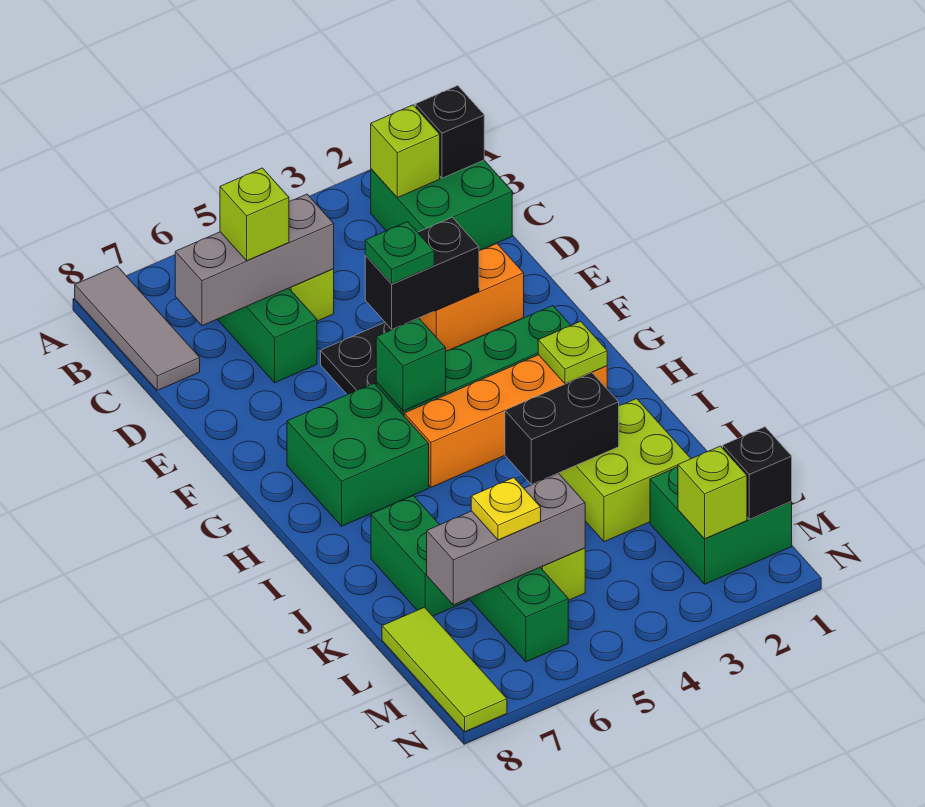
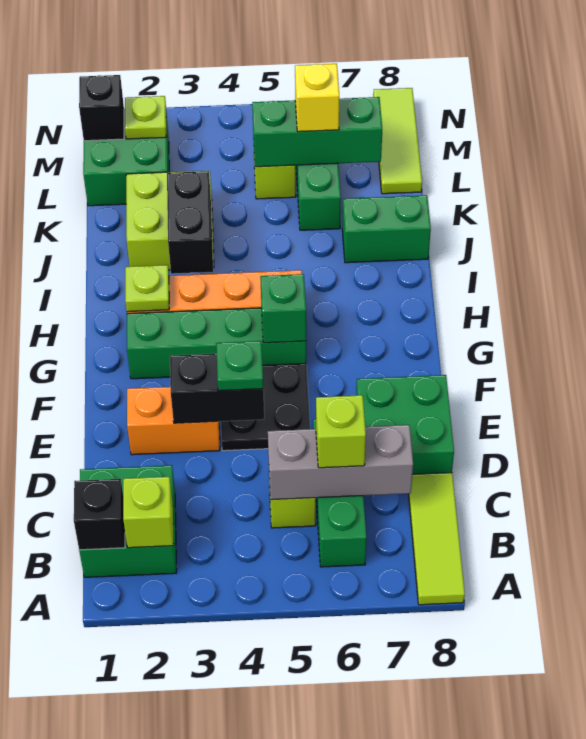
grey 1x3 tile [75,266,200,390] -> lime 1x3 tile [409,473,465,605]
green 2x2 brick [287,383,429,526] -> green 2x2 brick moved to [356,375,454,474]
black 1x2 brick [505,372,619,485] -> black 1x2 brick turned to [167,171,213,274]
green 1x2 brick [371,496,468,616] -> green 1x2 brick turned to [342,195,431,263]
grey 1x3 brick [427,473,585,605] -> green 1x3 brick [252,97,382,167]
yellow 1x1 plate [471,478,541,540] -> yellow 1x1 brick [295,64,339,132]
lime 1x1 brick [678,446,747,539] -> lime 1x1 plate [125,96,166,139]

